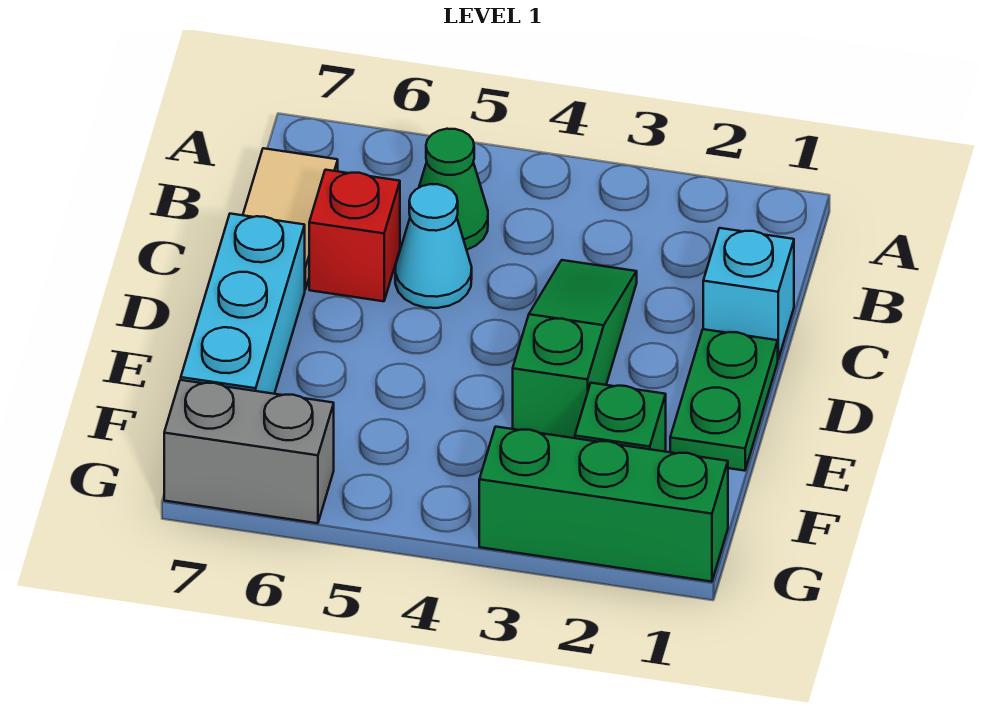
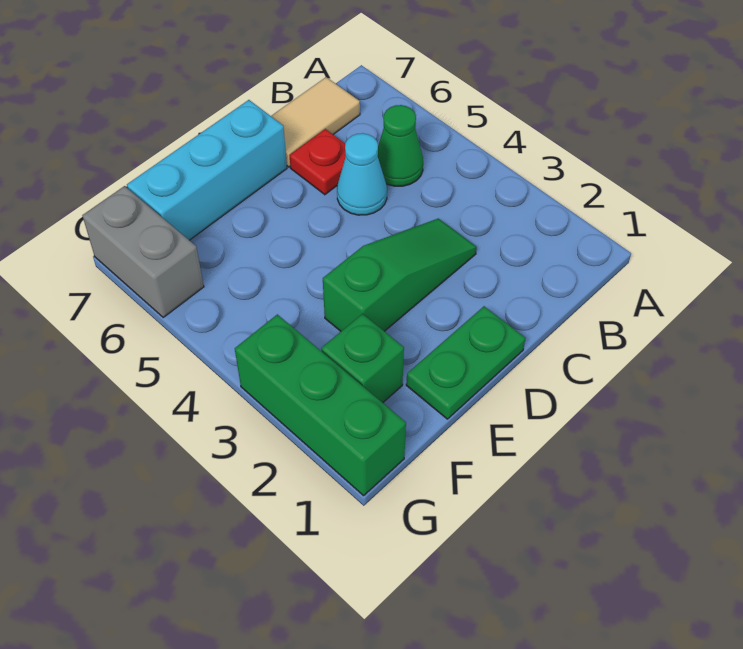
cyan 1x1 brick [703,228,794,359] -> none
red 1x1 brick [309,170,400,301] -> red 1x1 plate [290,129,346,195]

